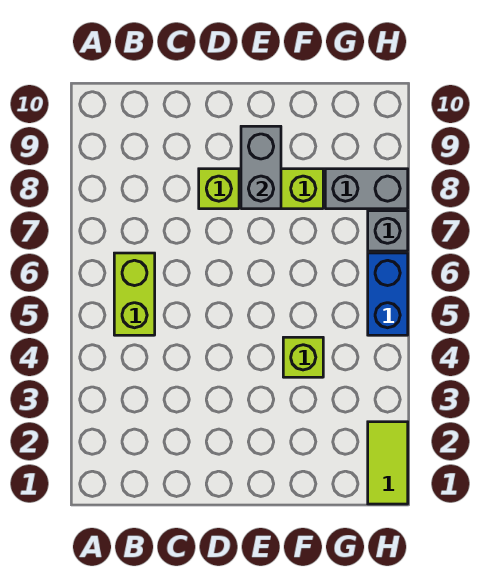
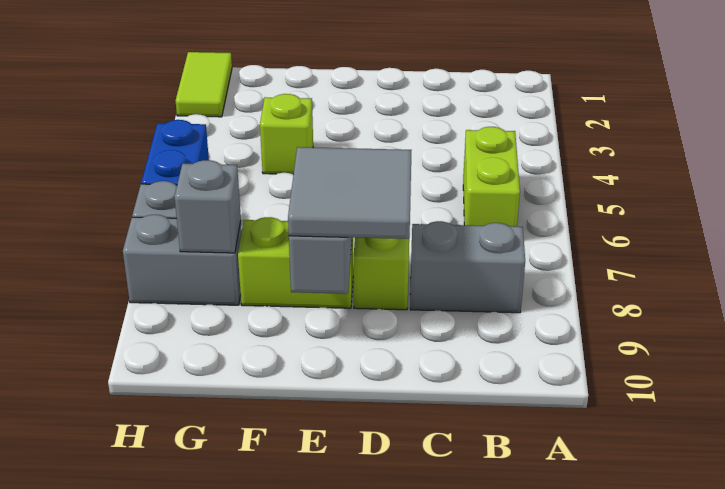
none -> grey 1x2 brick [410,221,525,313]
none -> grey 2x2 tile [288,147,411,239]
none -> grey 1x1 brick [174,160,241,253]

